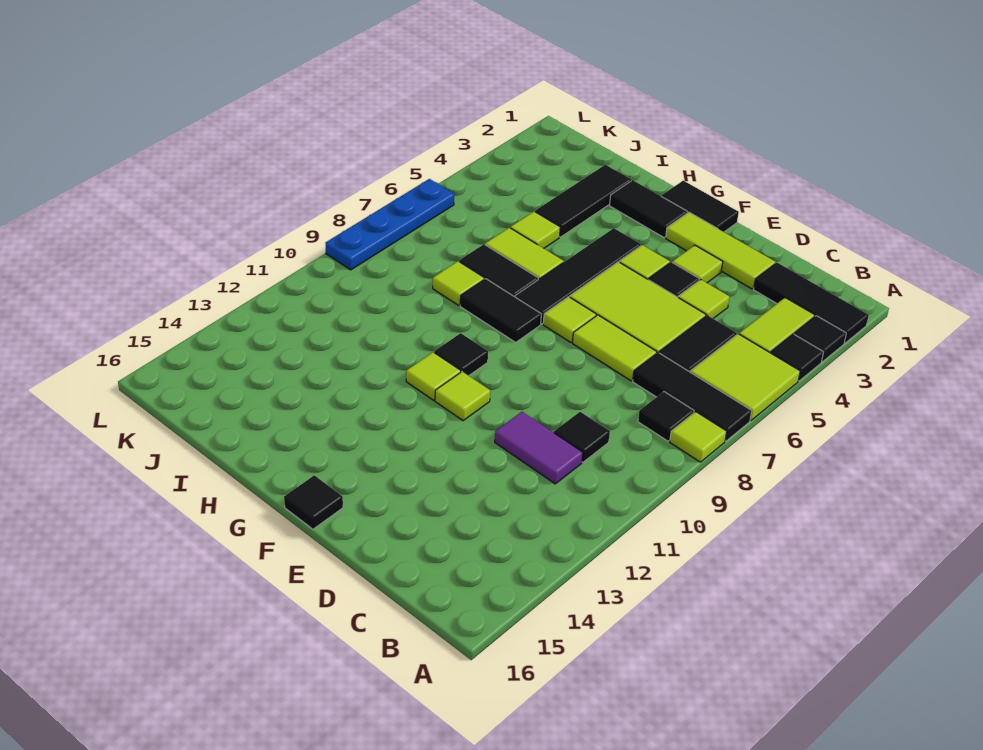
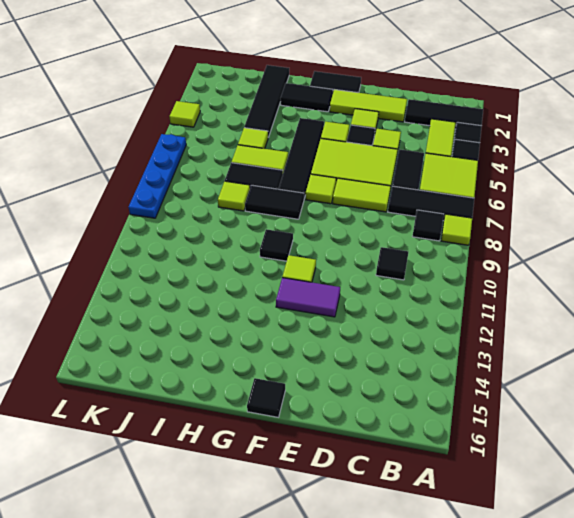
purple 1x2 tile [495,412,583,484] -> purple 1x2 tile moved to [276,278,340,317]
lime 1x1 tile [406,352,461,400] -> lime 1x1 tile moved to [169,101,200,127]
black 1x3 tile [535,165,631,237] -> black 1x4 tile [244,65,289,137]

